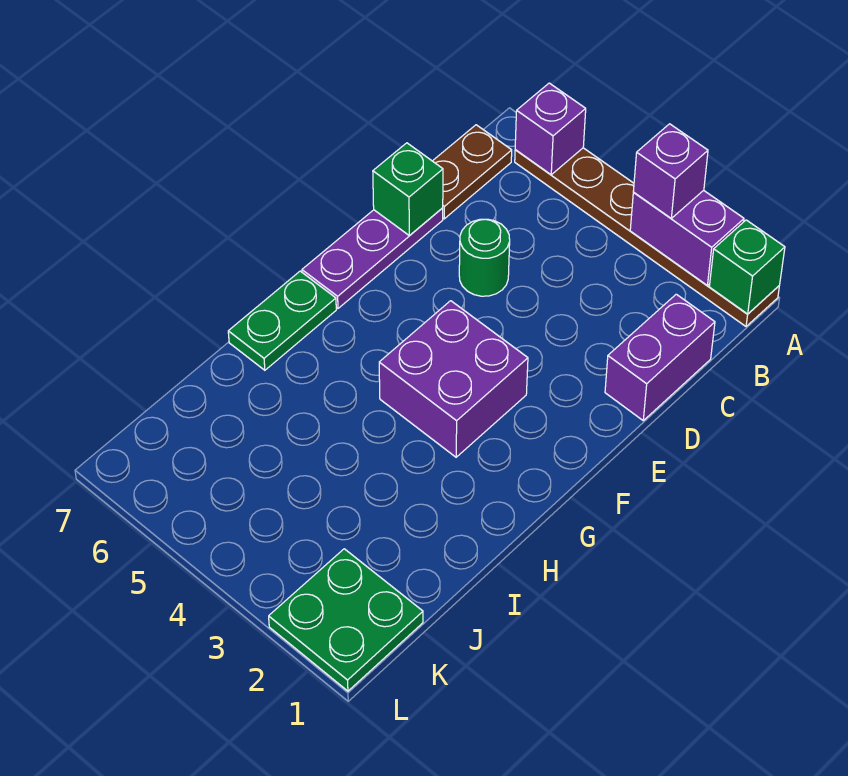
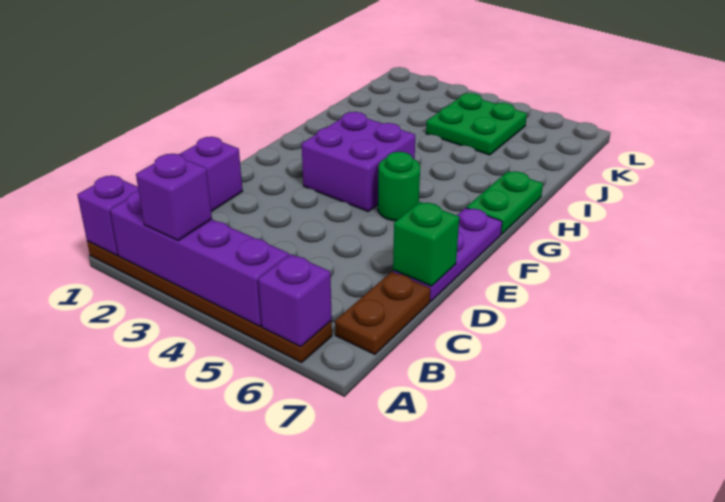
green 1x1 brick [709,220,785,314] -> purple 1x1 brick [77,176,138,256]
purple 1x2 brick [630,190,744,285] -> purple 1x4 brick [110,191,289,326]
green 1x1 round brick [459,219,510,296] -> green 1x1 round brick moved to [378,152,420,221]
green 2x2 plate [269,549,423,691] -> green 2x2 plate moved to [426,93,527,155]

